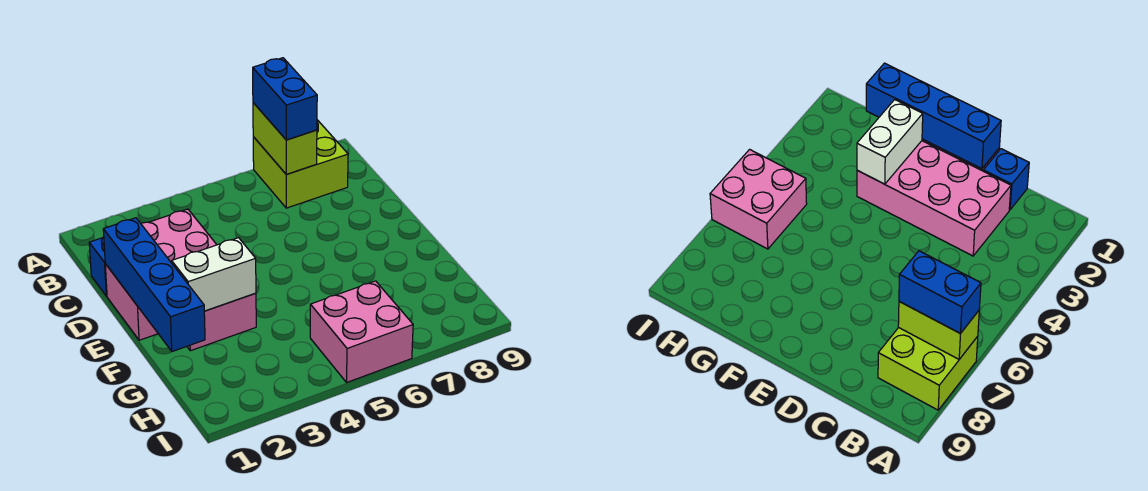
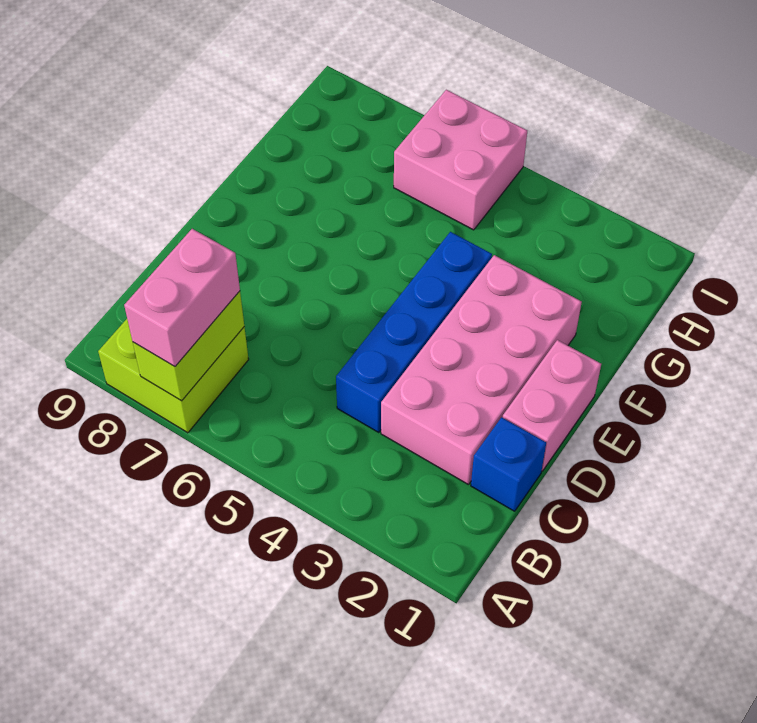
blue 1x2 brick [253,58,317,140] -> pink 1x2 brick [124,229,240,367]
blue 1x4 brick [103,218,205,352] -> blue 1x4 brick moved to [336,232,492,432]
white 1x2 brick [172,238,256,311] -> none

